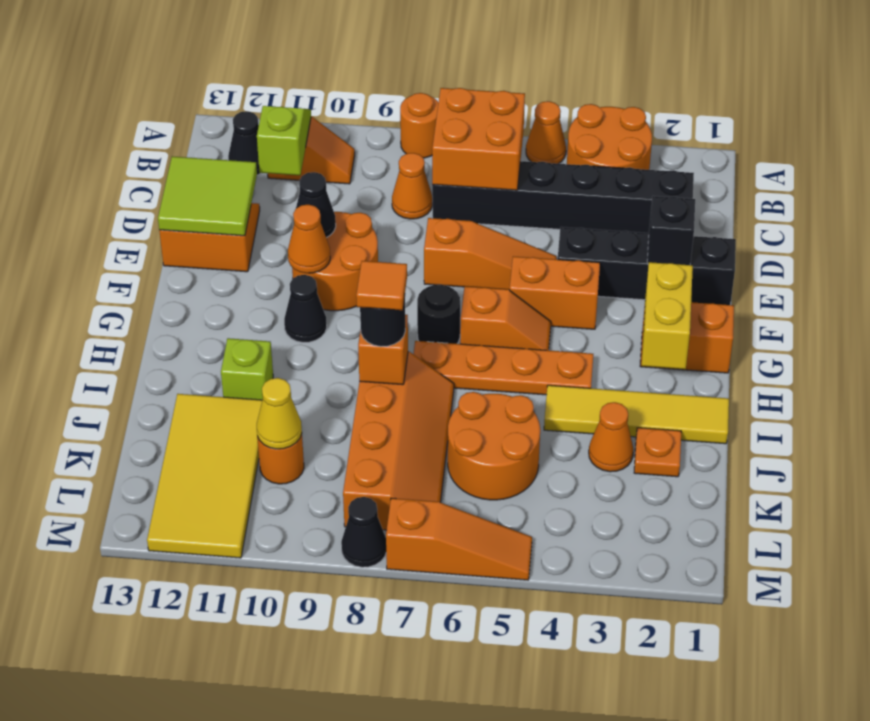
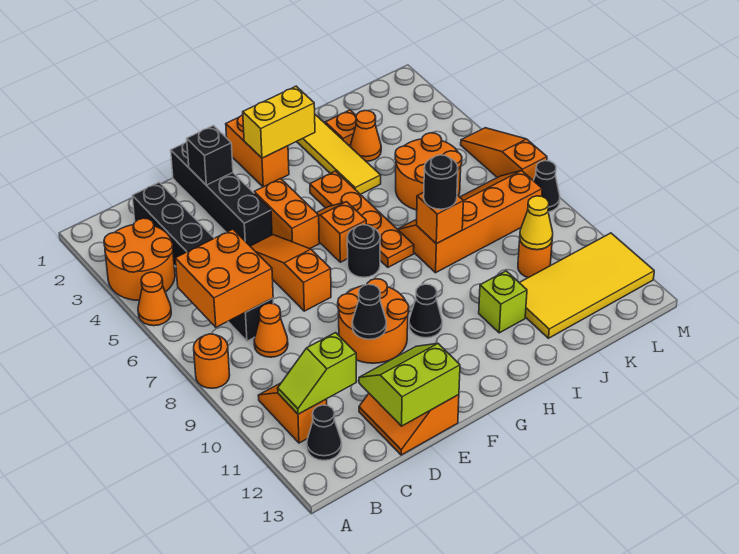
lime 2x2 tile [158,156,257,236] -> lime 2x2 slope [359,343,460,426]
orange 1x1 cone [288,205,330,273] -> none
orange 1x1 tile [356,261,407,310] -> none

